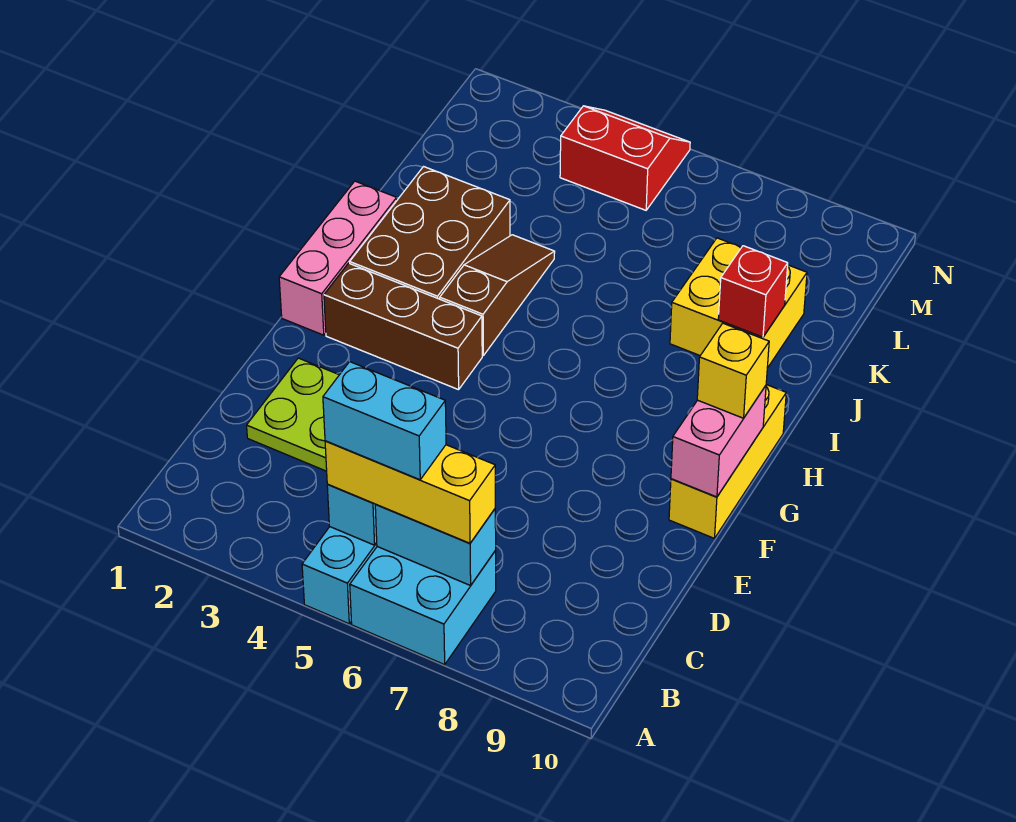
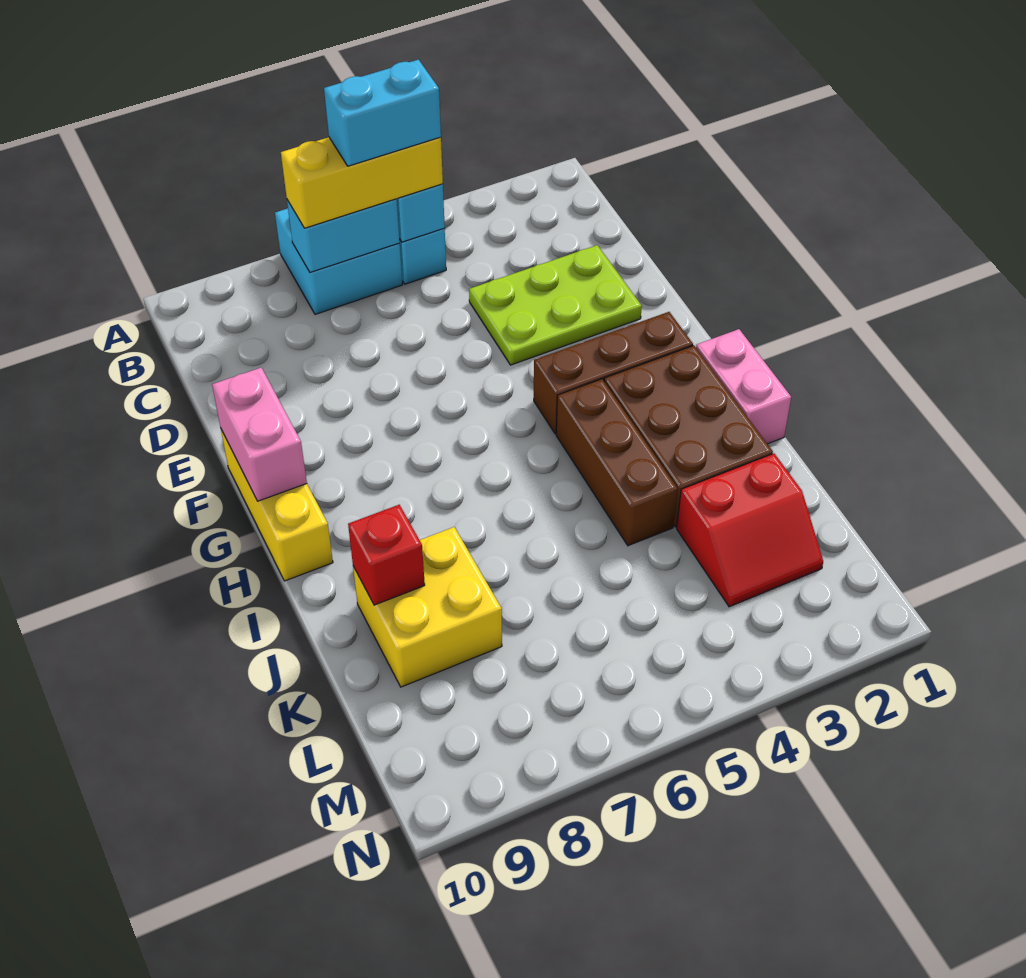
pink 1x3 brick [279,181,397,335] -> pink 1x2 brick [696,329,791,444]
yellow 1x1 brick [697,323,769,418] -> none
brown 1x3 slope [440,235,555,356] -> brown 1x3 brick [556,379,677,546]
red 2x2 slope [560,106,690,210] -> red 2x2 slope moved to [677,453,823,607]

